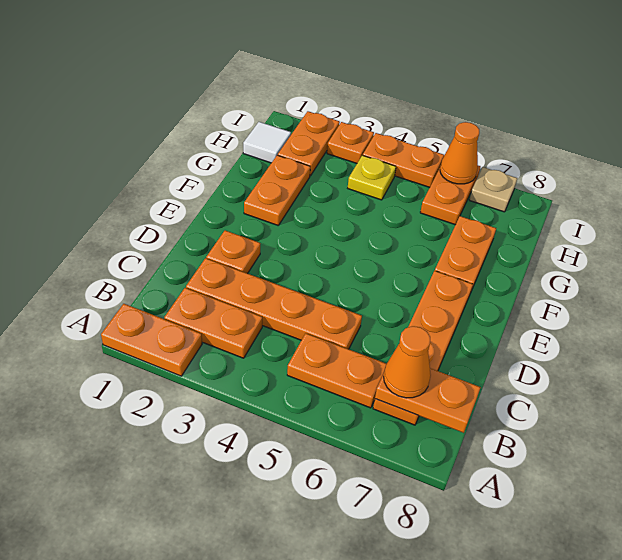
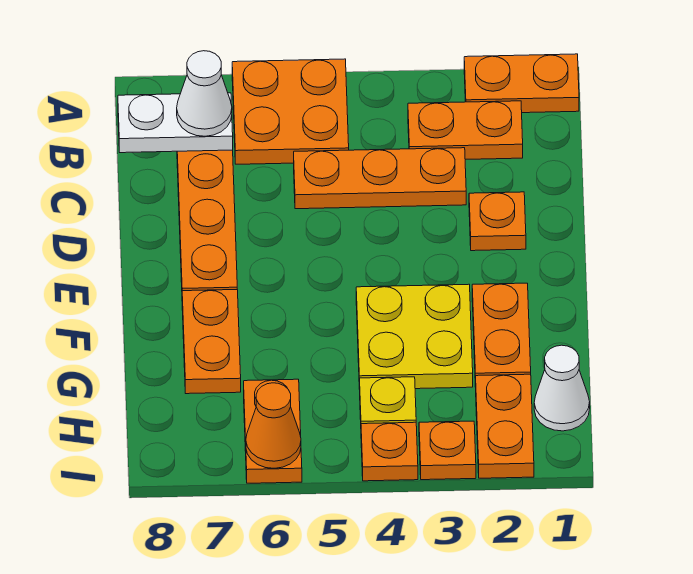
orange 1x2 plate [287,333,386,408] -> orange 2x2 plate [232,59,349,164]
orange 1x2 plate [375,368,481,433] -> white 1x2 plate [118,93,233,153]
orange 1x1 cone [384,326,431,398] -> white 1x1 cone [177,51,232,136]
orange 1x4 plate [186,258,362,349] -> orange 1x3 plate [294,148,466,209]
none -> yellow 2x2 plate [356,284,473,389]
white 1x1 tile [243,122,291,163] -> white 1x1 cone [534,345,590,431]
orange 1x2 plate [363,133,444,187] -> orange 1x1 plate [361,422,418,481]
tan 1x1 plate [469,167,517,212] -> none

